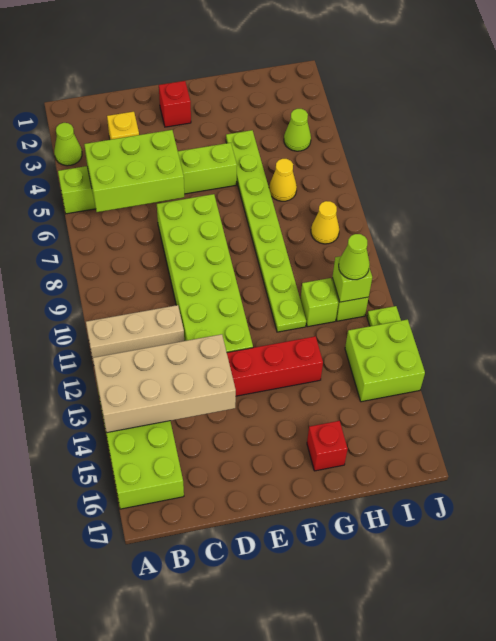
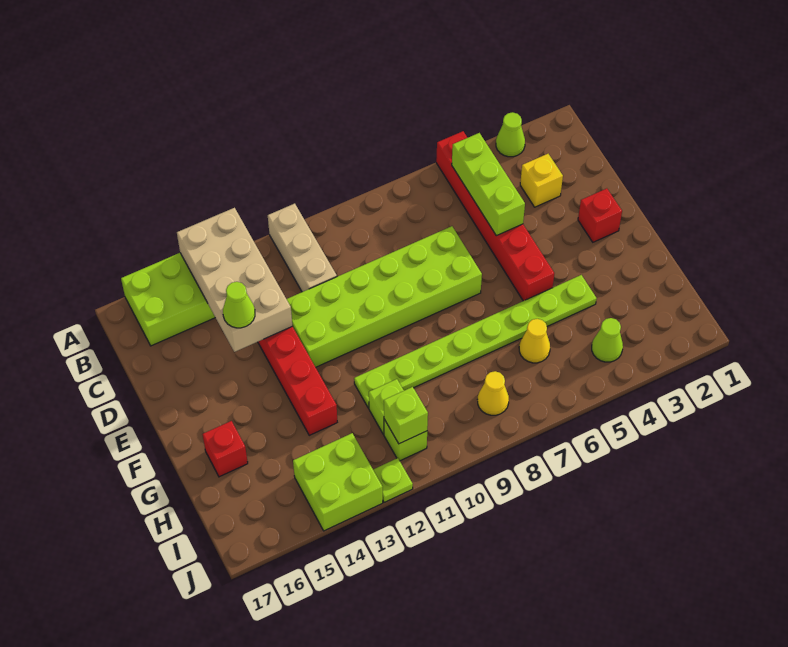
lime 1x6 brick [58,143,237,214] -> red 1x6 brick [436,131,554,301]
lime 2x3 brick [84,130,184,212] -> lime 1x3 brick [452,133,525,236]
lime 1x1 cone [339,234,370,280] -> lime 1x1 cone moved to [223,282,255,328]

